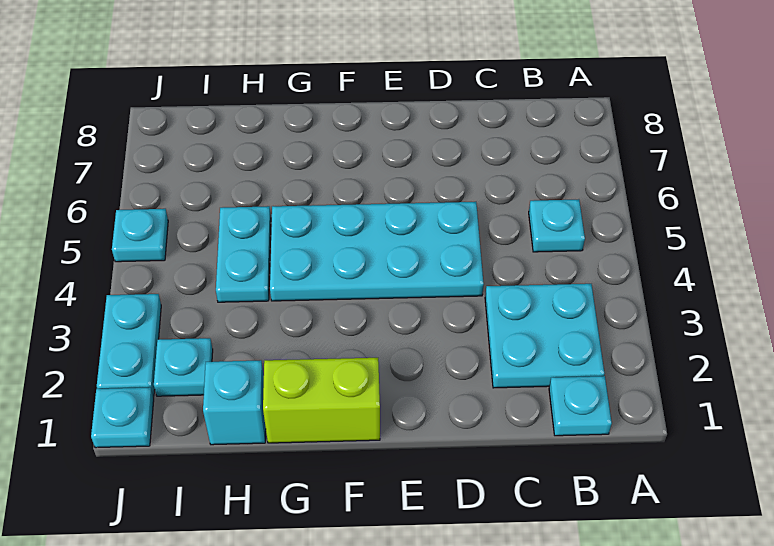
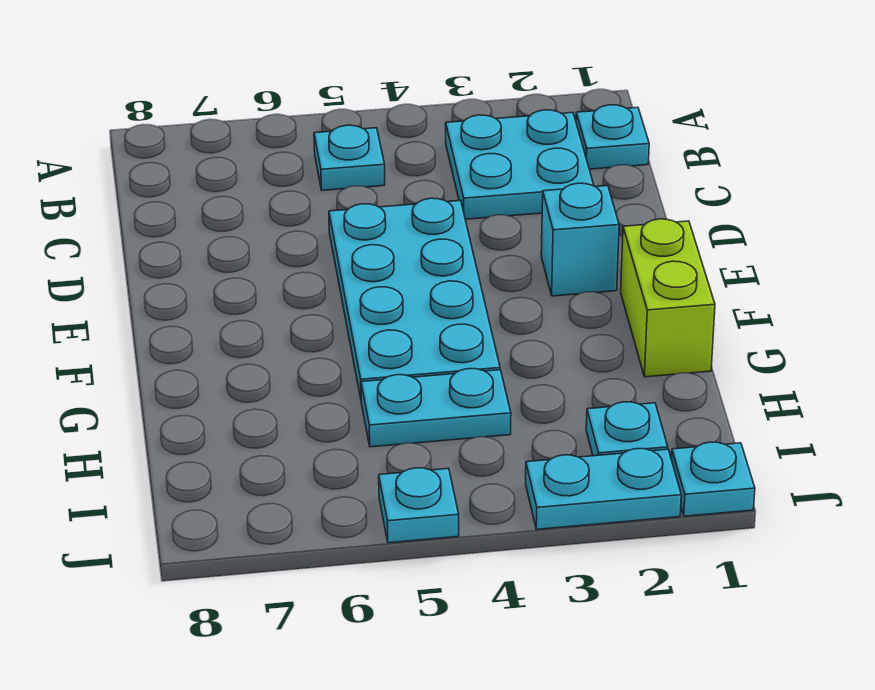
cyan 1x1 brick [203,360,266,445] -> cyan 1x1 brick moved to [541,183,619,296]

